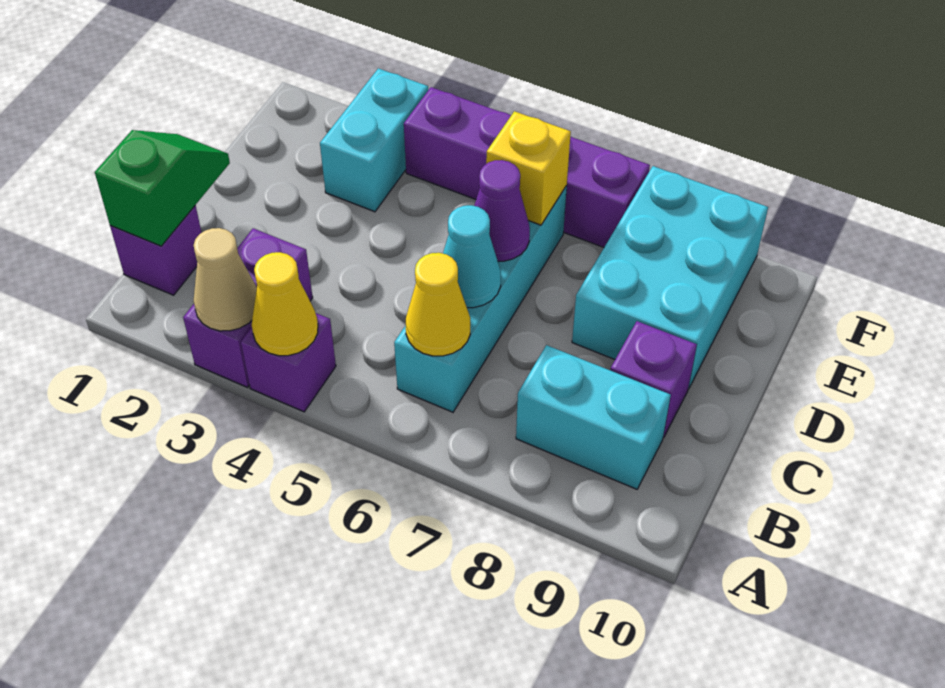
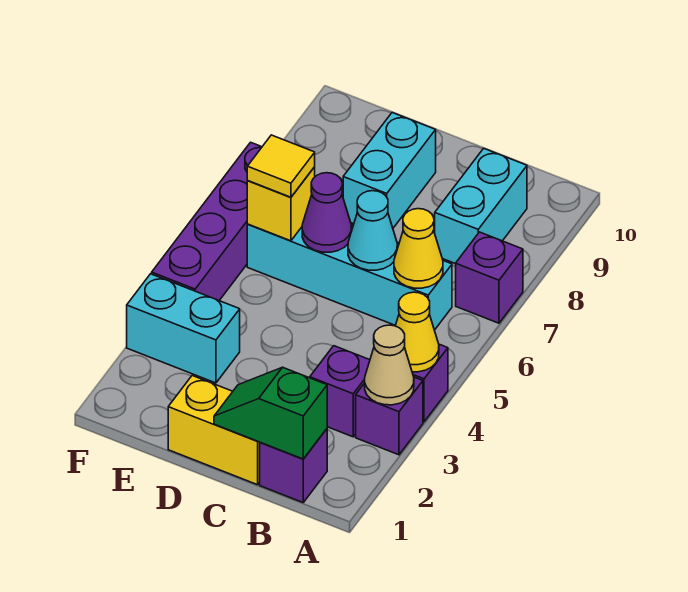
none -> yellow 1x2 brick [168,376,260,485]
purple 1x1 brick [610,321,697,438] -> purple 1x1 brick moved to [456,232,523,323]
cyan 2x3 brick [572,166,768,389] -> cyan 1x2 brick [343,113,436,228]
none -> yellow 1x1 tile [247,135,315,197]

